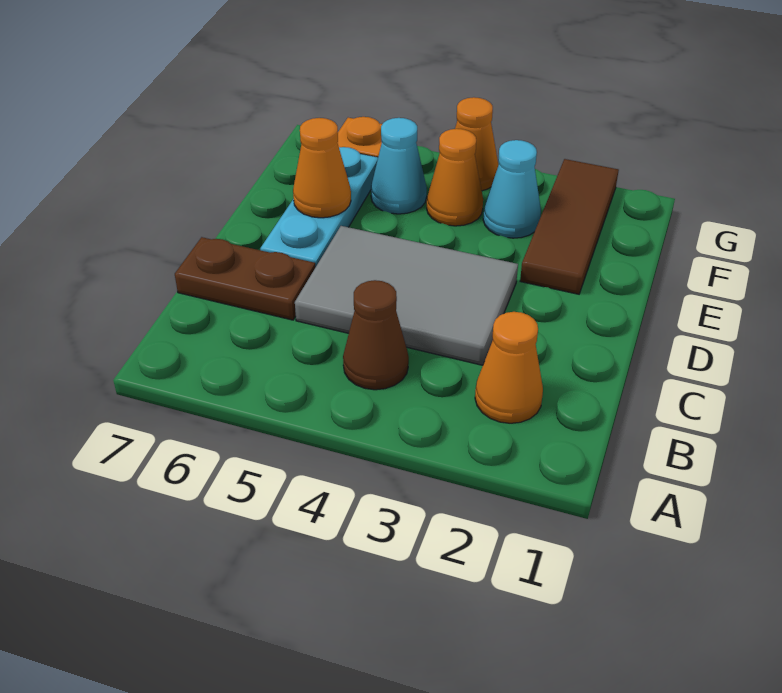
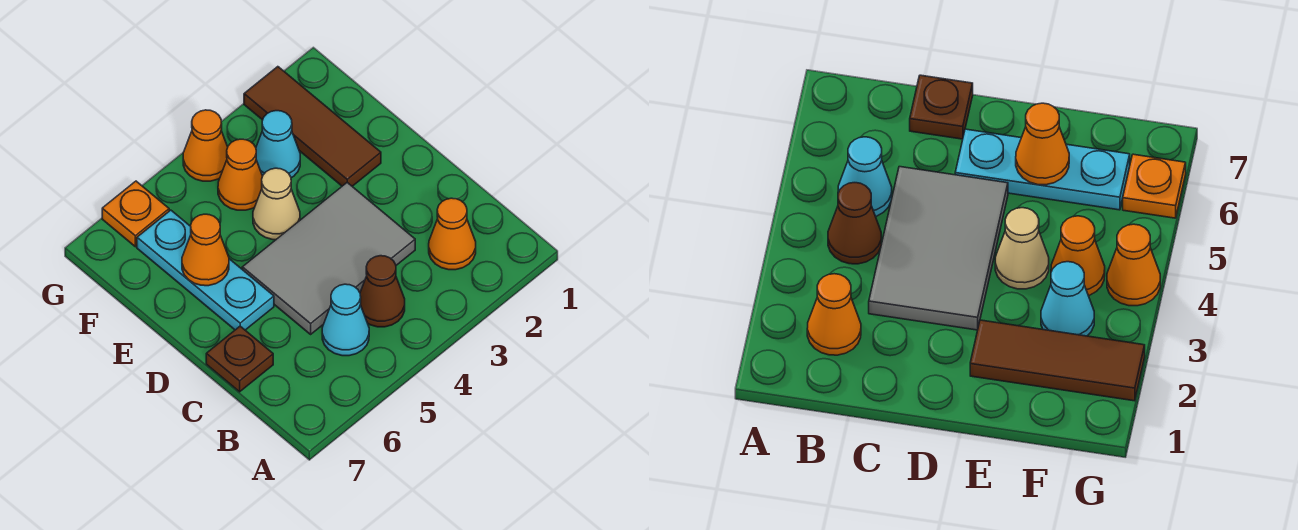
brown 1x2 plate [175,237,315,320] -> brown 1x1 plate [206,326,273,392]
none -> tan 1x1 cone [253,168,300,240]
cyan 1x1 cone [371,118,427,214] -> cyan 1x1 cone moved to [322,284,369,356]

